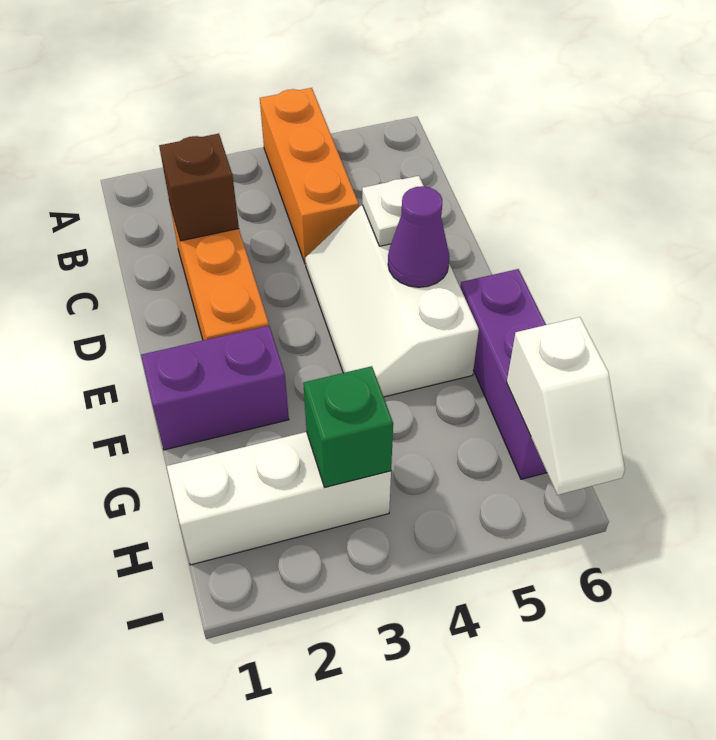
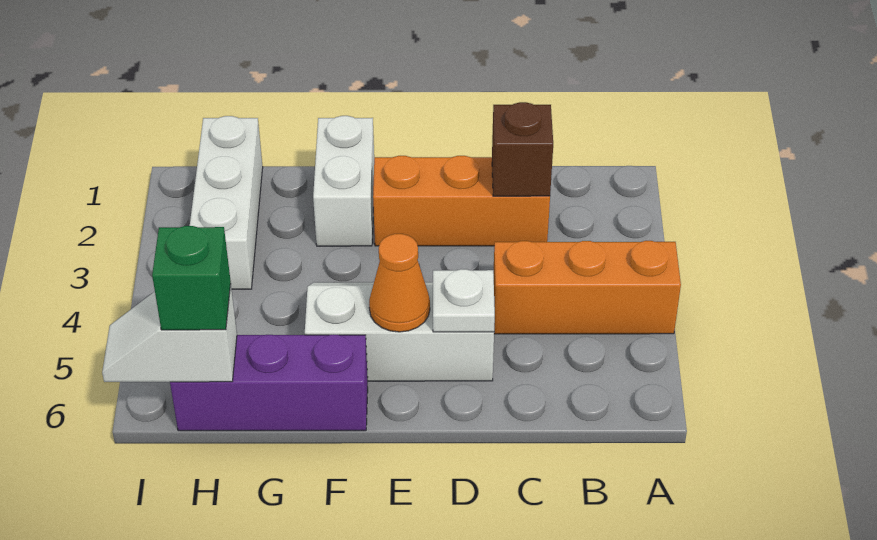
purple 1x1 cone [388,186,450,287] -> orange 1x1 cone [369,234,430,332]
purple 1x2 brick [141,326,289,450] -> white 1x2 brick [313,116,374,246]
green 1x1 brick [303,366,393,487] -> green 1x1 brick moved to [152,226,231,330]

